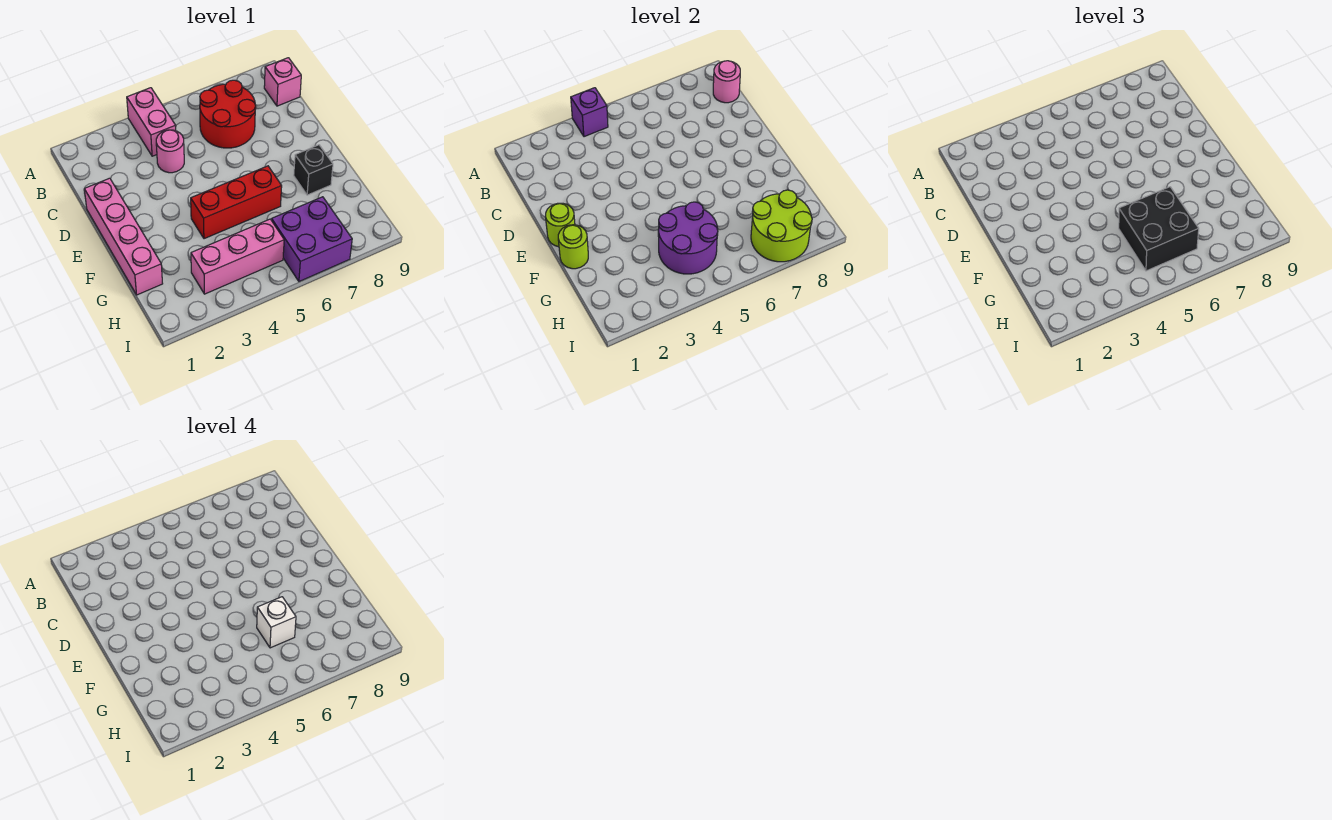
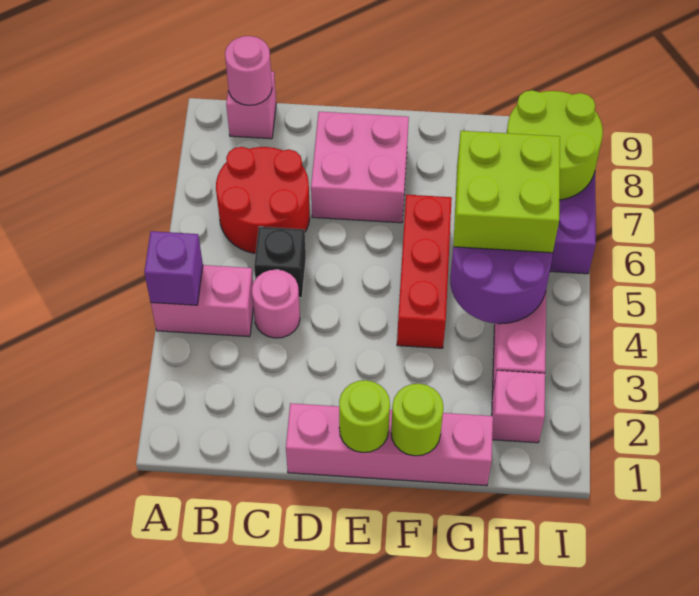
none -> pink 2x2 brick [311,112,409,223]
black 1x1 brick [294,145,333,195] -> black 1x1 brick moved to [254,227,306,298]
black 2x2 brick [1119,187,1199,271] -> lime 2x2 brick [453,131,560,253]
white 1x1 brick [257,597,296,648] -> none
none -> pink 1x1 brick [492,370,545,443]

